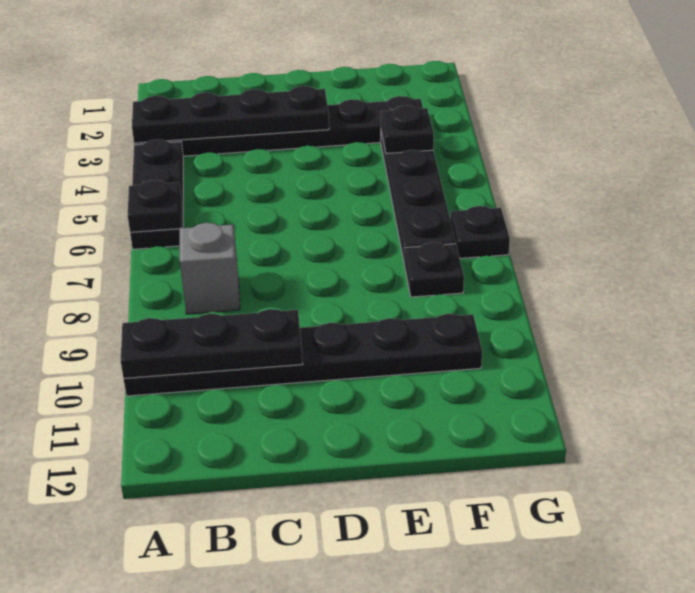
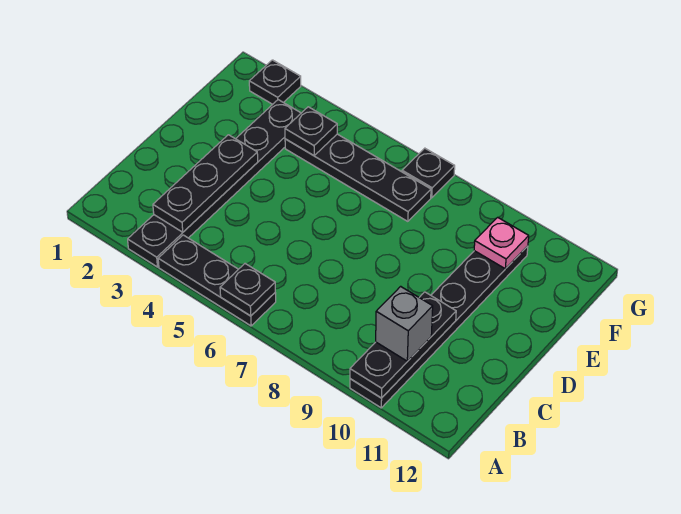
black 1x4 plate [132,86,329,143] -> black 1x3 plate [153,135,258,232]
grey 1x1 brick [180,223,240,314] -> grey 1x1 brick moved to [376,286,433,361]
black 1x1 plate [404,242,464,297] -> black 1x1 plate moved to [249,60,301,104]
none -> pink 1x1 plate [474,217,529,269]

